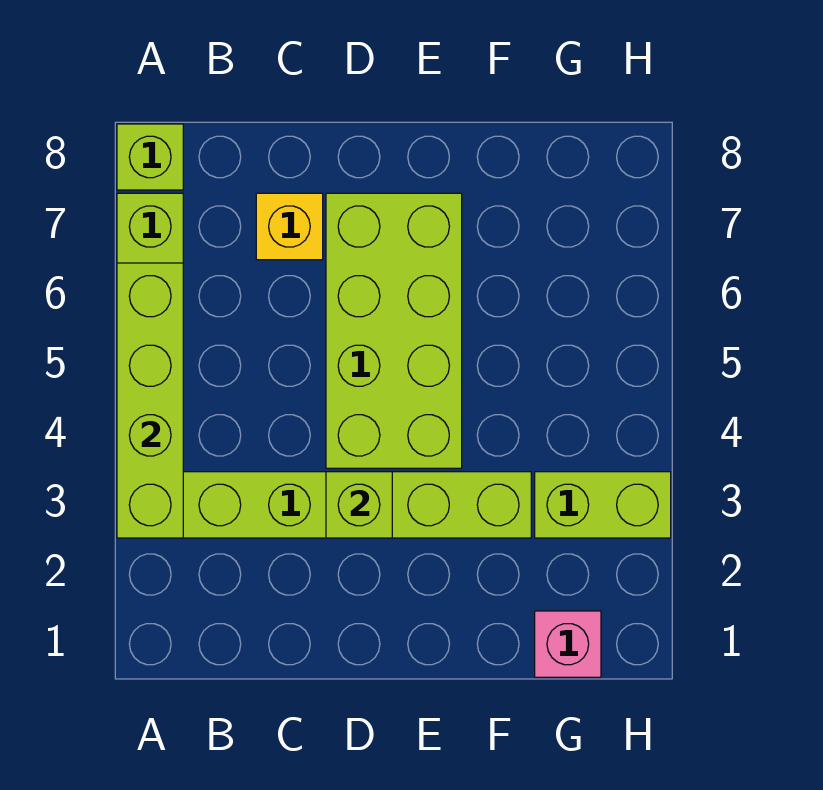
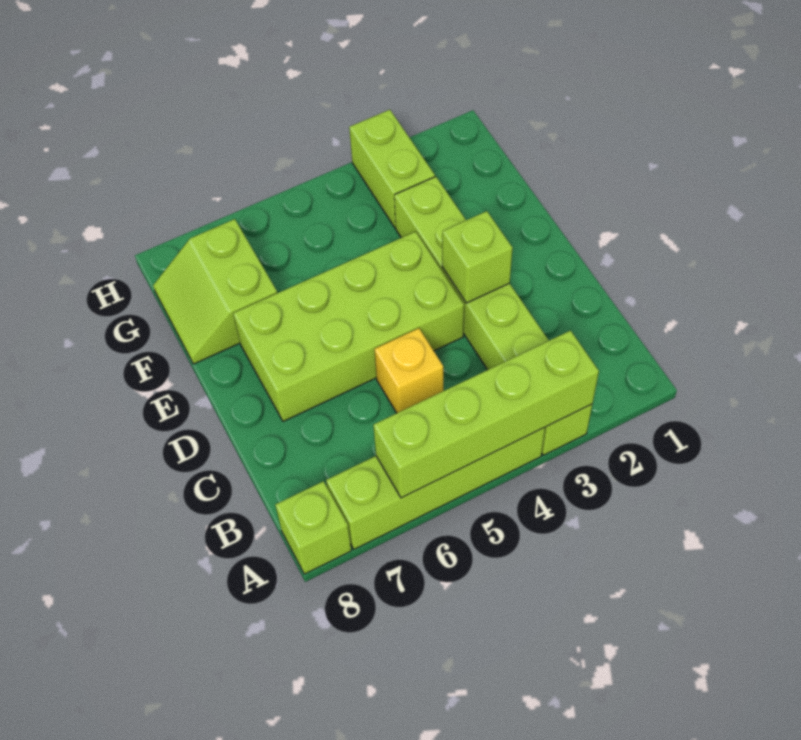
yellow 1x1 brick [256,193,323,260] -> yellow 1x1 brick moved to [374,328,443,413]
none -> lime 2x2 slope [153,219,277,364]
pink 1x1 brick [535,611,601,677] -> none

